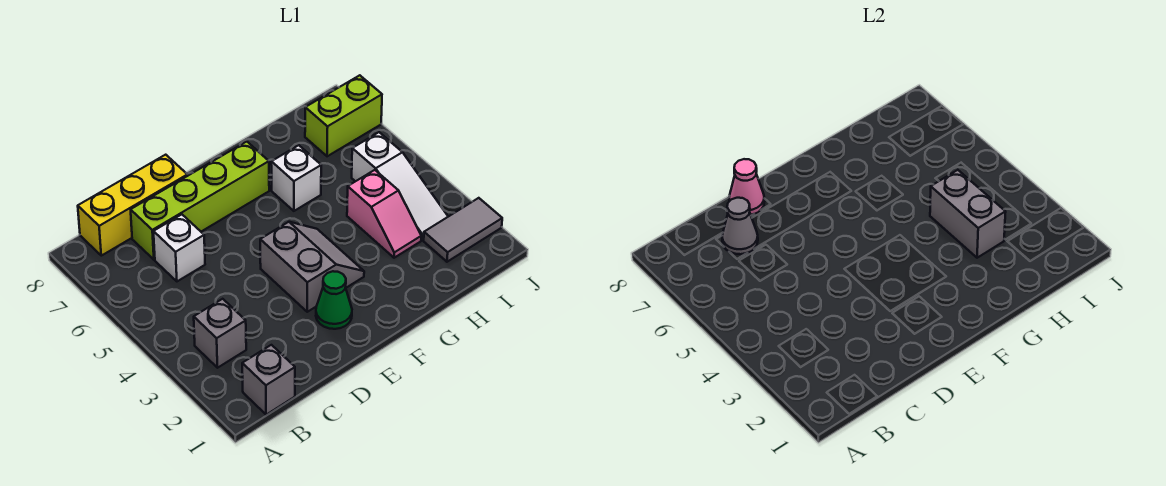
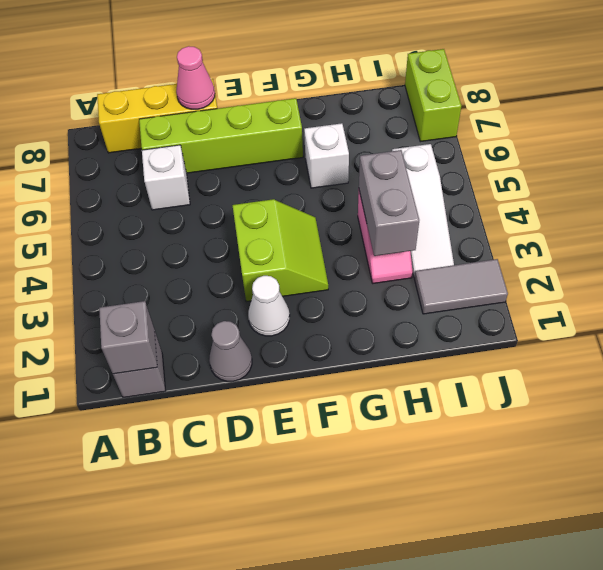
grey 1x1 brick [194,299,246,368] -> grey 1x1 brick moved to [99,301,157,374]
grey 1x1 cone [722,198,758,254] -> grey 1x1 cone moved to [209,321,252,381]
green 1x1 cone [316,271,352,329] -> white 1x1 cone [248,276,290,336]
grey 2x2 slope [260,222,364,312] -> lime 2x2 slope [232,199,328,302]
lime 1x2 brick [305,75,382,156] -> lime 1x2 brick turned to [405,49,461,142]

